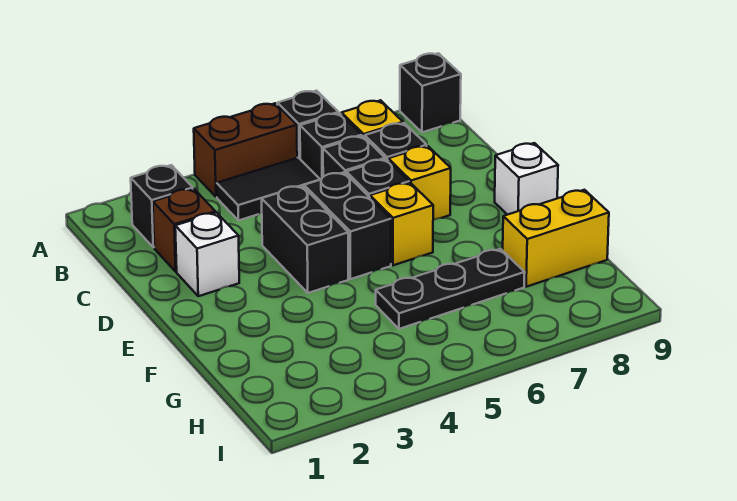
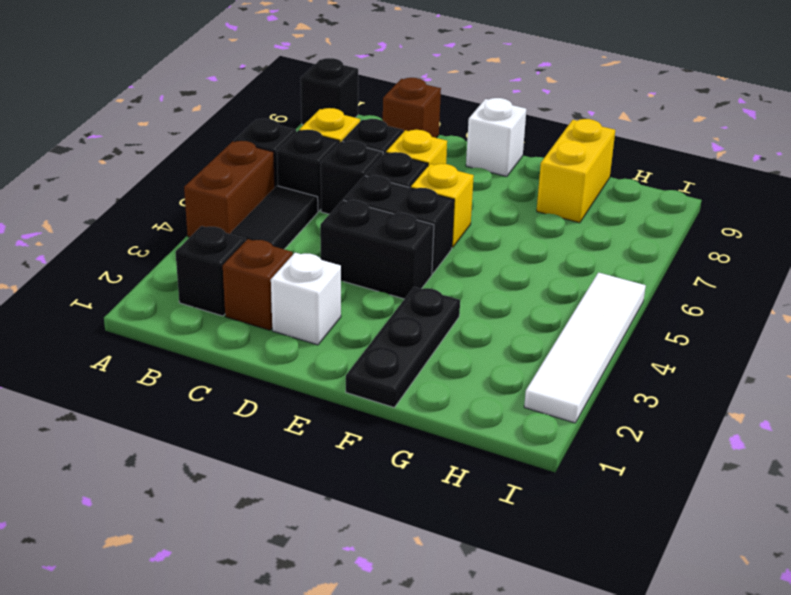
none -> brown 1x1 brick [383,78,441,138]
black 1x3 plate [376,249,525,329] -> black 1x3 plate moved to [346,287,460,407]
none -> white 1x4 tile [524,273,646,423]

